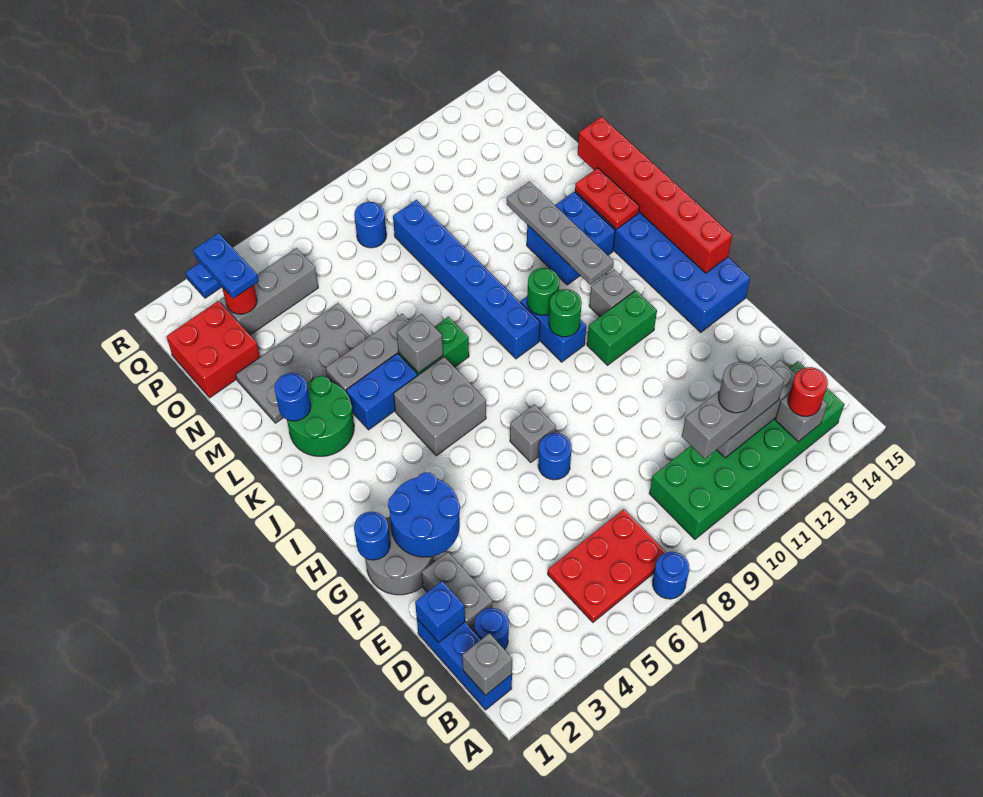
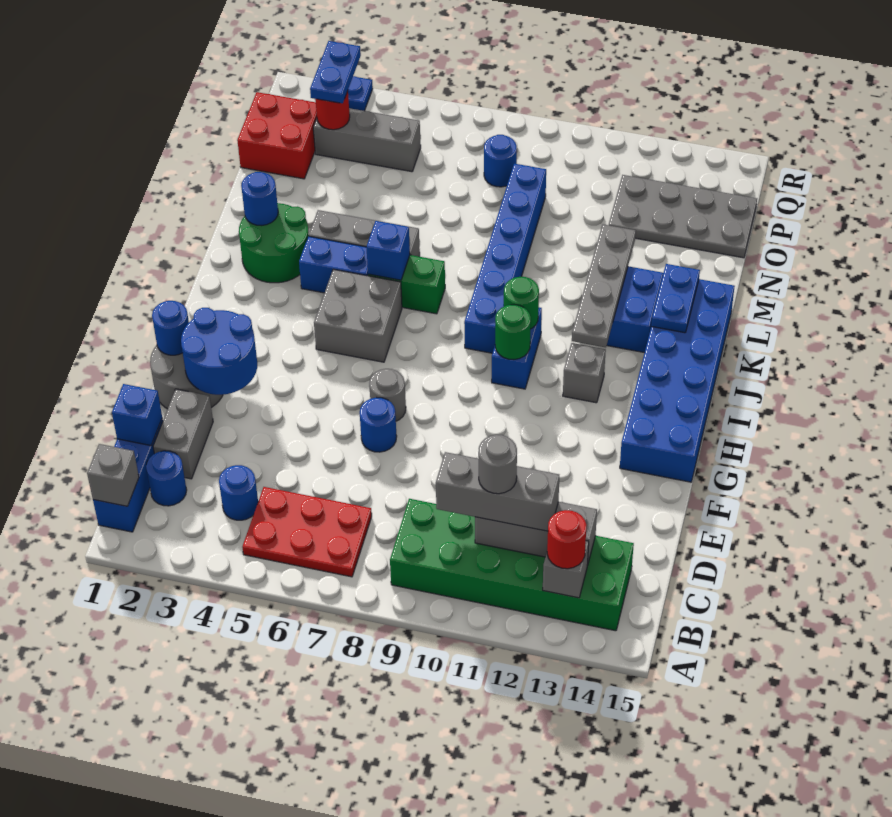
blue 1x1 round brick [653,552,689,599] -> blue 1x1 round brick moved to [219,465,258,520]
grey 1x1 brick [510,404,556,462] -> grey 1x1 round brick [369,369,406,421]
green 1x2 brick [587,291,657,365] -> none
red 1x6 brick [578,117,732,273] -> none
grey 1x1 brick [397,314,443,373] -> blue 1x1 brick [366,221,410,280]
red 1x2 plate [575,168,640,229] -> blue 1x2 plate [651,264,700,333]
grey 2x4 plate [236,303,370,423] -> grey 2x4 plate moved to [609,175,757,258]

